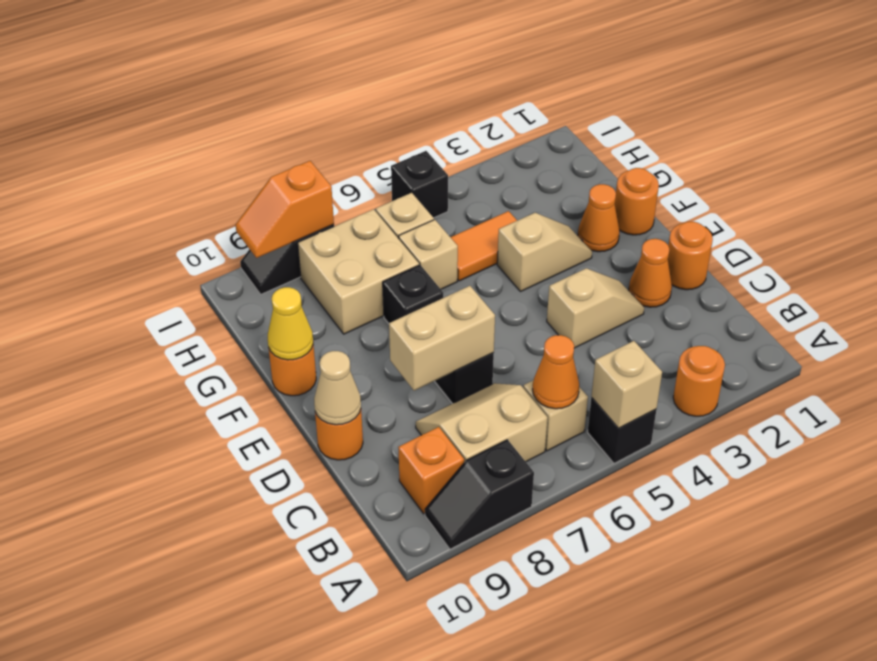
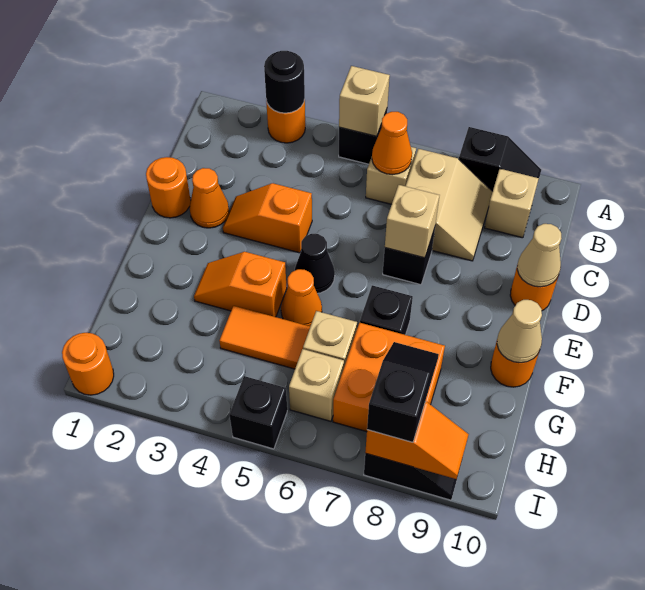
none -> black 1x1 round brick [264,51,305,113]
tan 2x2 slope [416,383,548,463] -> tan 2x2 slope turned to [406,149,493,261]
orange 1x1 brick [398,427,464,514] -> tan 1x1 brick [485,169,539,238]
tan 1x2 slope [547,268,644,348] -> orange 1x2 slope [223,183,312,253]
tan 1x2 brick [389,286,495,391] -> tan 1x1 brick [385,185,440,258]
none -> black 1x1 cone [295,234,335,293]
orange 1x1 round brick [615,168,659,235] -> orange 1x1 round brick moved to [62,333,114,395]
orange 1x1 cone [578,184,620,252] -> orange 1x1 cone moved to [281,269,322,326]
tan 1x2 slope [497,213,592,292] -> orange 1x2 slope [194,252,287,317]
yellow 1x1 cone [268,287,313,360] -> tan 1x1 cone [497,300,542,363]
tan 2x2 brick [298,209,419,334] -> orange 2x2 brick [333,323,445,432]
none -> black 1x2 slope [367,342,439,442]

